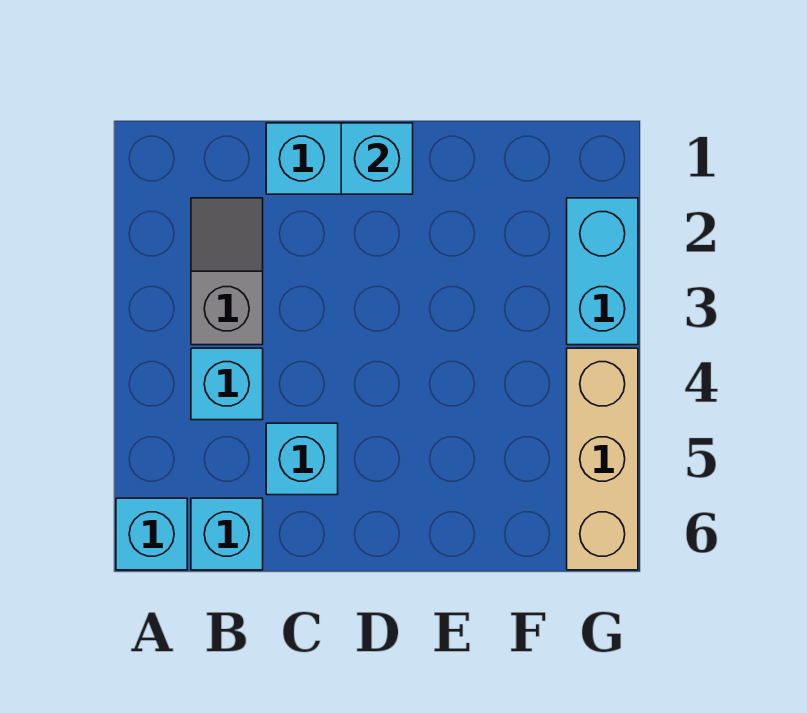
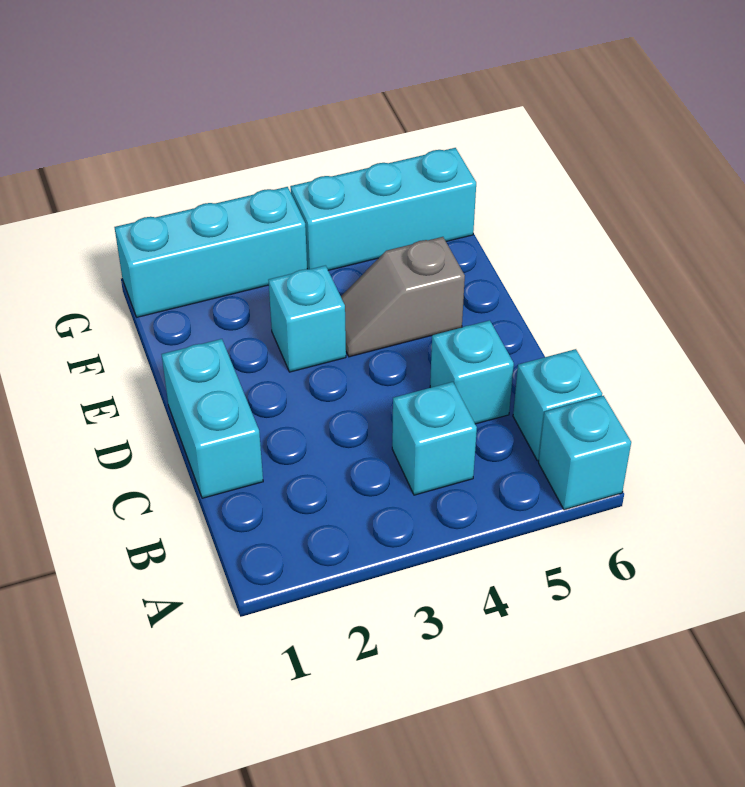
grey 1x2 slope [191,198,263,345] -> grey 1x2 slope moved to [341,237,465,357]
cyan 1x1 brick [341,123,413,194] -> cyan 1x1 brick moved to [268,265,346,372]
cyan 1x2 brick [567,198,638,345] -> cyan 1x3 brick [114,187,307,317]
tan 1x3 brick [567,348,638,570] -> cyan 1x3 brick [290,148,476,270]

